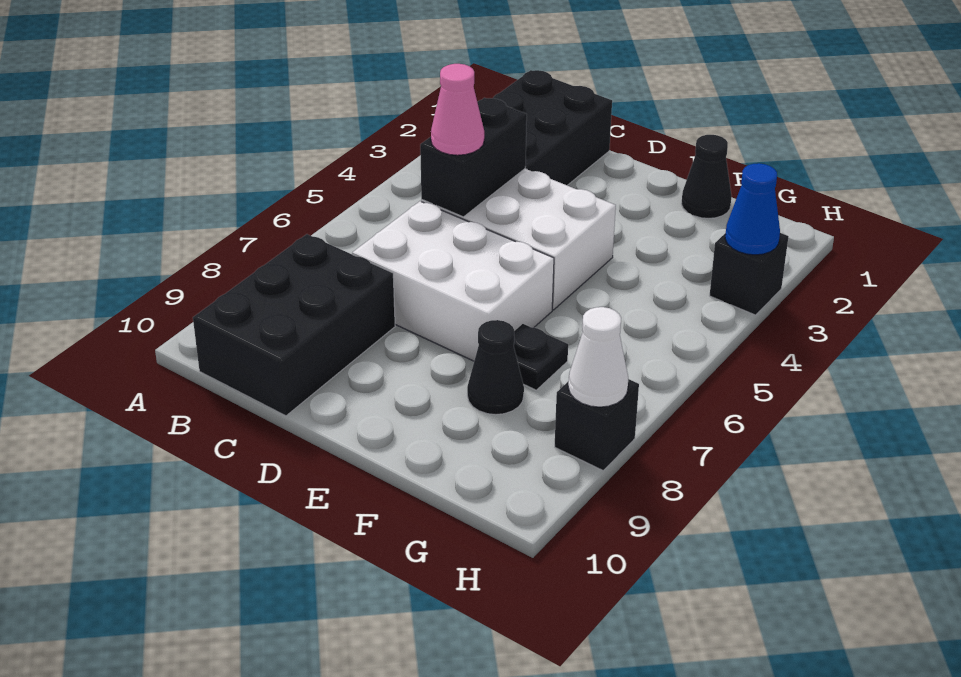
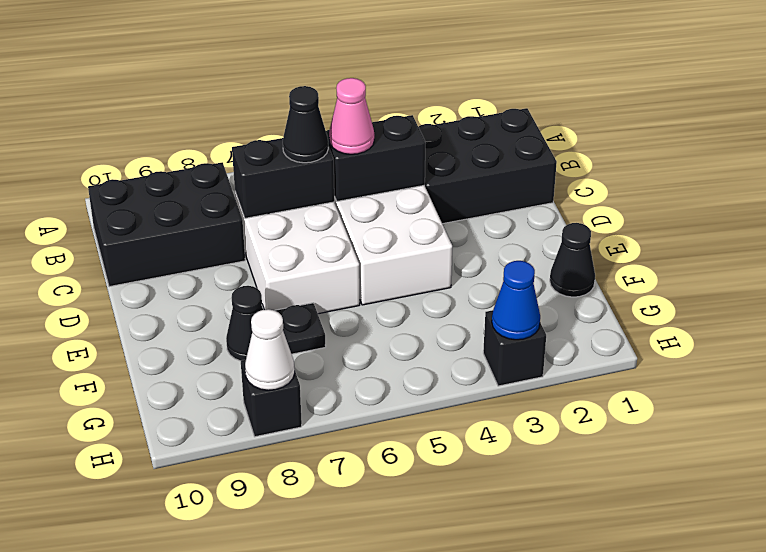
none -> black 1x2 brick [232,138,334,218]
none -> black 1x1 cone [283,86,328,163]

